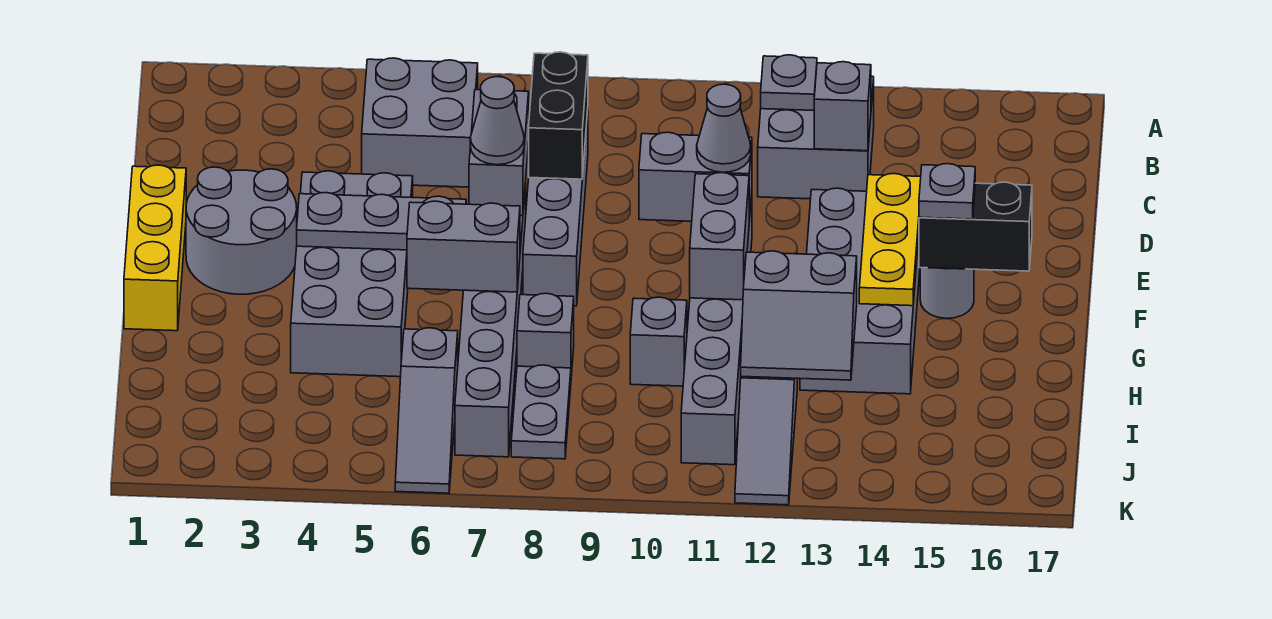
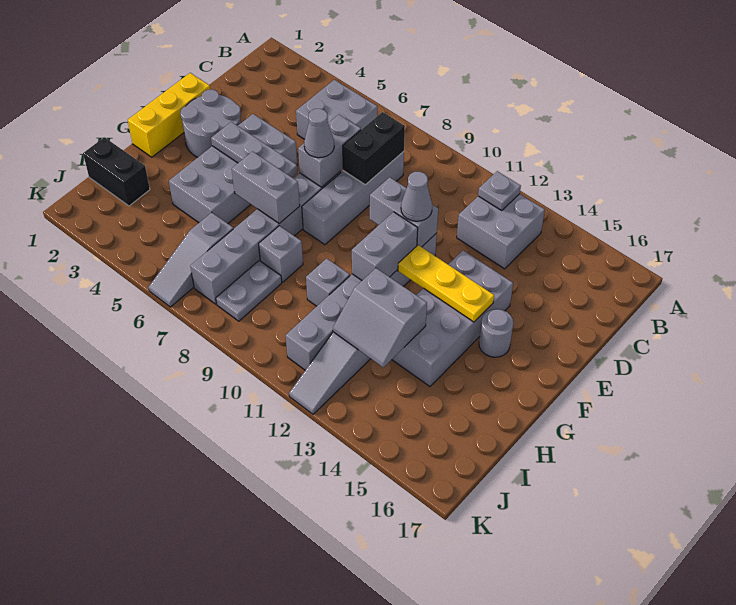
grey 1x1 brick [814,62,871,151] -> none
yellow 1x3 plate [859,174,921,306] -> yellow 1x3 plate turned to [398,245,494,322]
black 1x2 brick [919,182,1032,271] -> black 1x2 brick moved to [83,137,150,206]
grey 1x1 plate [919,164,975,219] -> none

